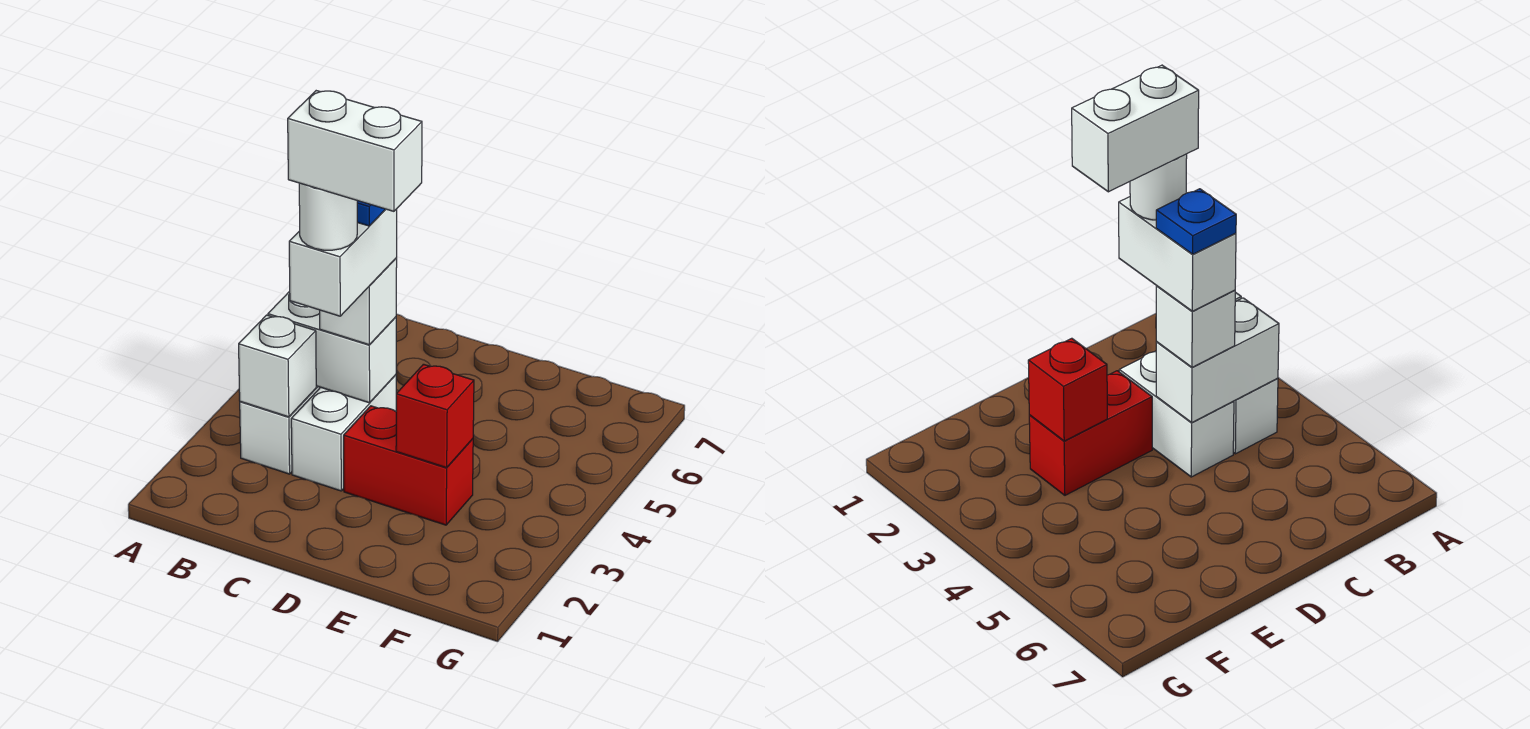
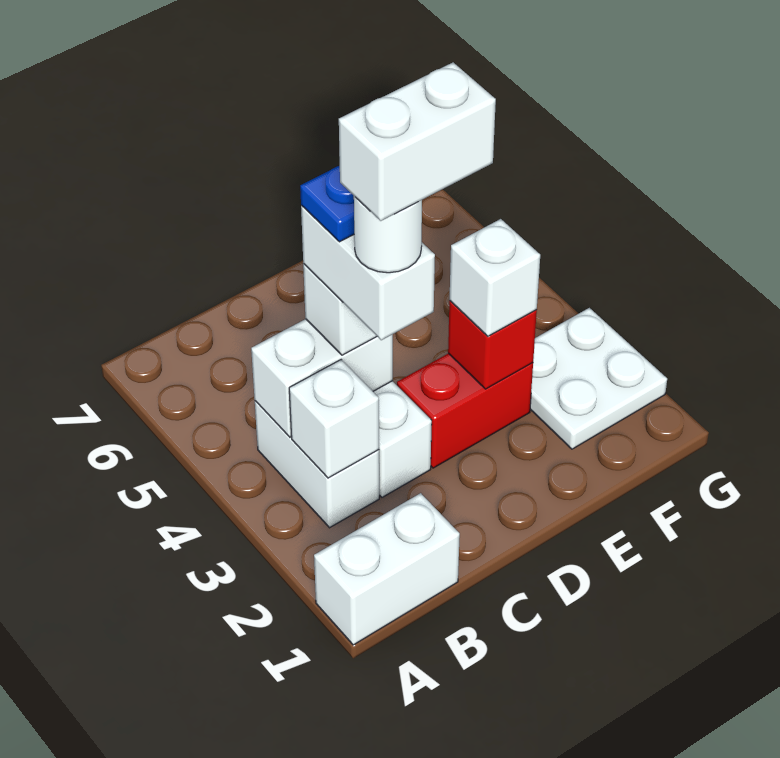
none -> white 1x2 brick [314,493,460,645]
none -> white 1x1 brick [450,219,540,336]
none -> white 2x2 plate [530,308,667,449]

